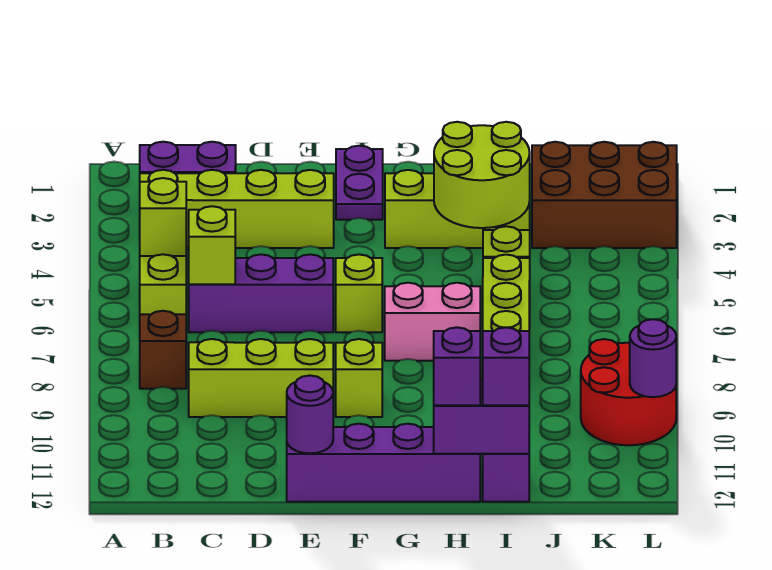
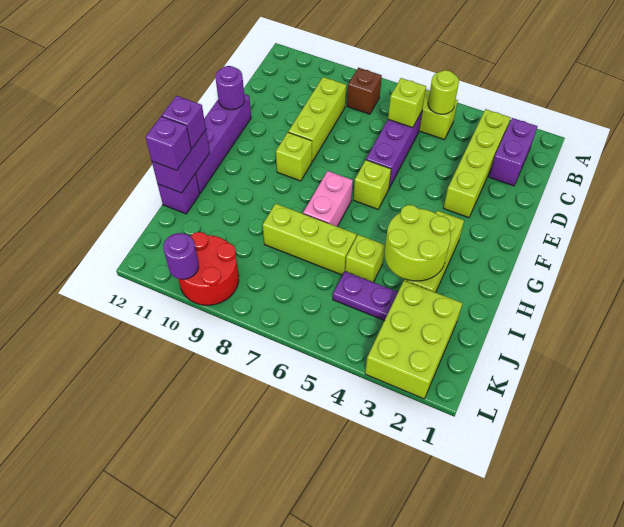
lime 1x1 brick [140,178,186,256] -> lime 1x1 round brick [428,70,459,114]
purple 1x2 plate [336,146,383,220] -> purple 1x2 plate moved to [333,271,398,321]
brown 2x3 brick [532,142,677,248] -> lime 2x3 brick [365,281,462,399]

